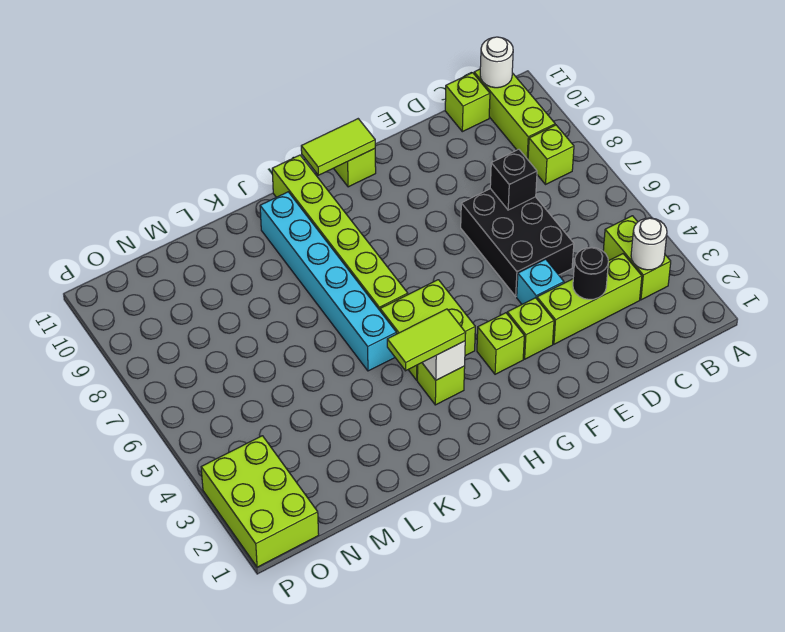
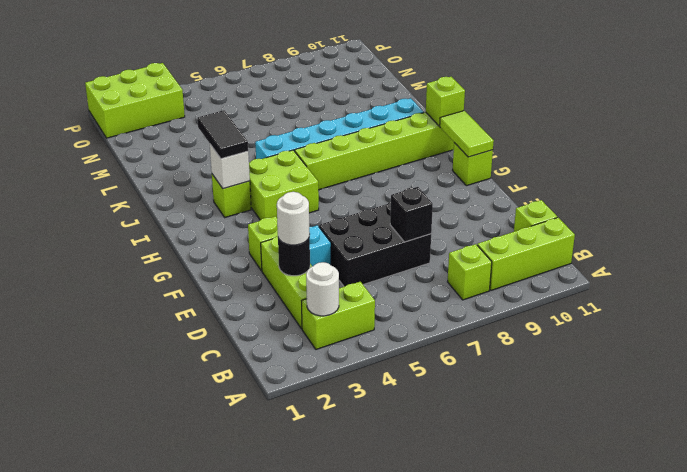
white 1x1 round brick [480,37,513,88] -> white 1x1 round brick moved to [277,192,310,245]
lime 1x1 brick [477,313,524,374] -> lime 1x1 brick moved to [426,77,465,126]
lime 1x2 tile [387,309,466,371] -> black 1x2 tile [197,110,248,159]

